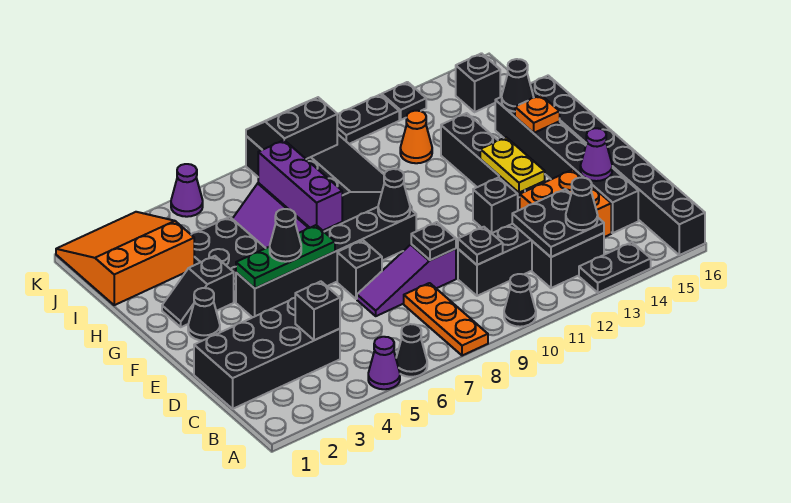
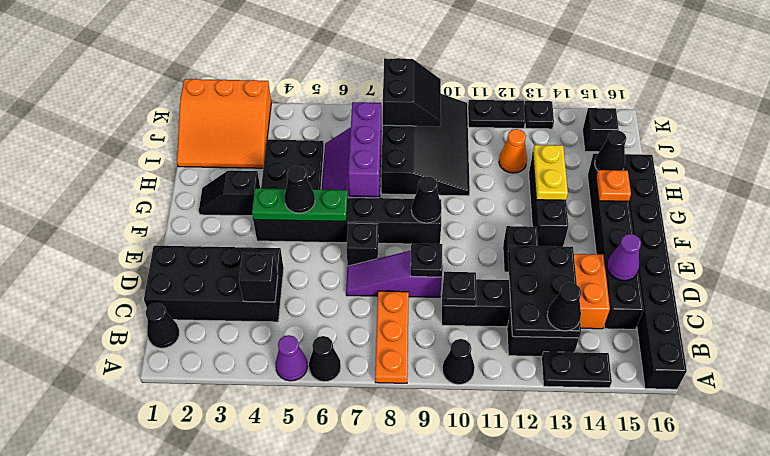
black 2x2 plate [512,189,604,257] -> black 2x3 plate [508,245,581,338]
yellow 1x2 plate [480,137,545,193] -> yellow 1x2 plate moved to [533,145,568,200]
black 1x1 cone [188,288,220,341] -> black 1x1 cone moved to [146,303,179,348]
orange 3x3 slope [56,212,194,305] -> orange 3x3 slope turned to [177,79,271,168]
black 2x2 slope [246,97,337,159] -> black 2x2 slope turned to [383,58,441,126]
purple 1x1 cone [171,164,203,217] -> none

